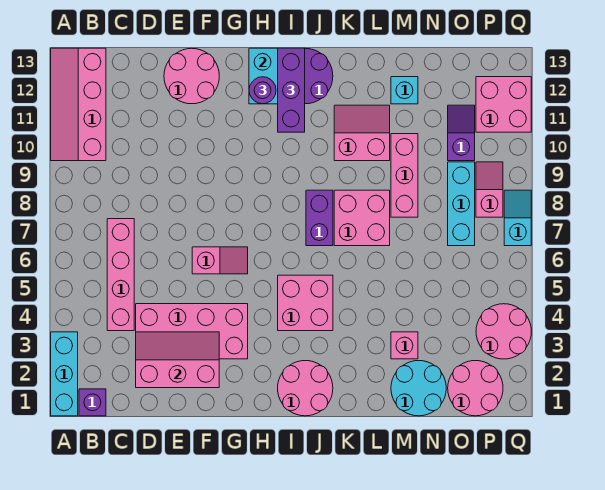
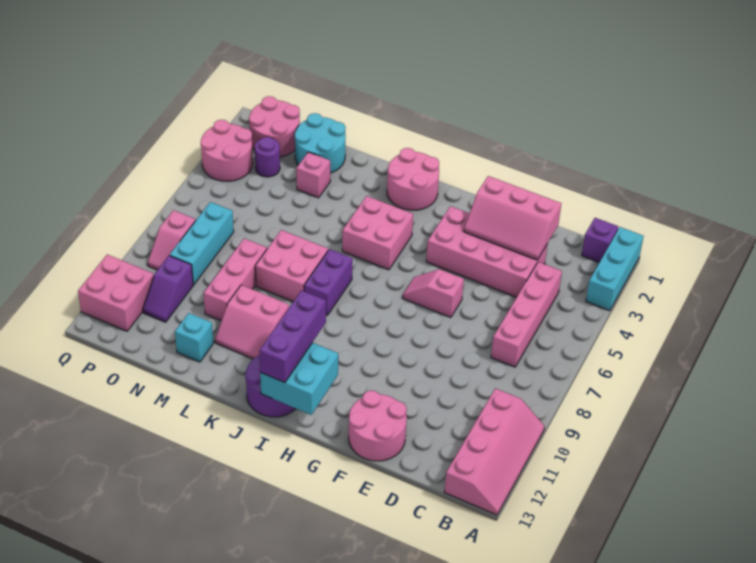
purple 1x1 round brick [249,77,276,104] -> purple 1x1 round brick moved to [255,137,280,177]
cyan 1x2 slope [504,190,531,246] -> none

